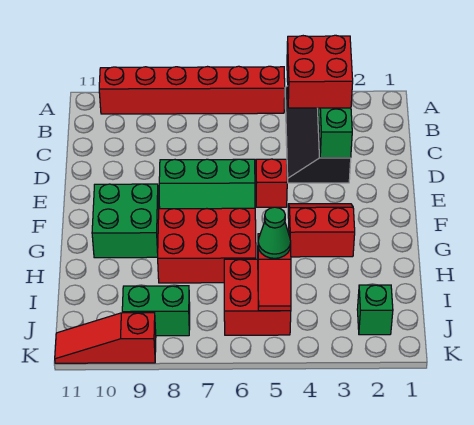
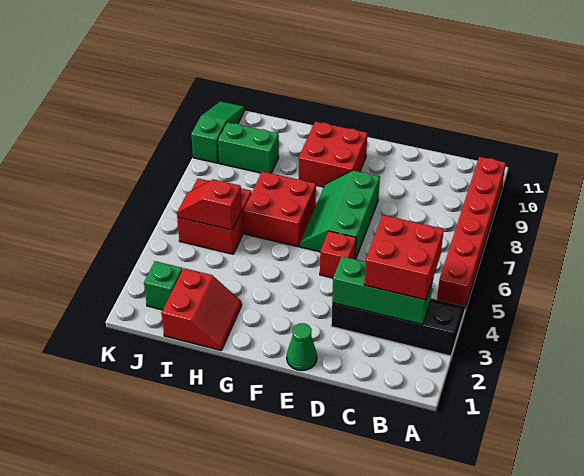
red 2x2 slope [288,204,355,257] -> red 2x2 slope moved to [162,268,242,350]
green 2x2 brick [92,184,159,258] -> red 2x2 brick [299,121,367,187]
red 2x3 brick [158,208,256,283] -> red 2x2 brick [244,171,316,247]
green 1x1 cone [258,207,291,258] -> green 1x1 cone moved to [287,323,317,371]
green 1x2 brick [122,286,190,336] -> green 1x2 brick turned to [218,122,279,173]
red 1x3 slope [55,313,156,363] -> green 1x3 slope [191,101,245,163]

